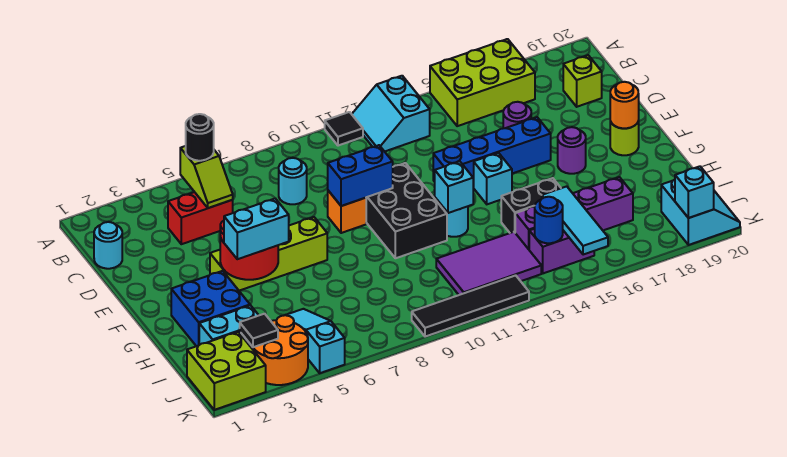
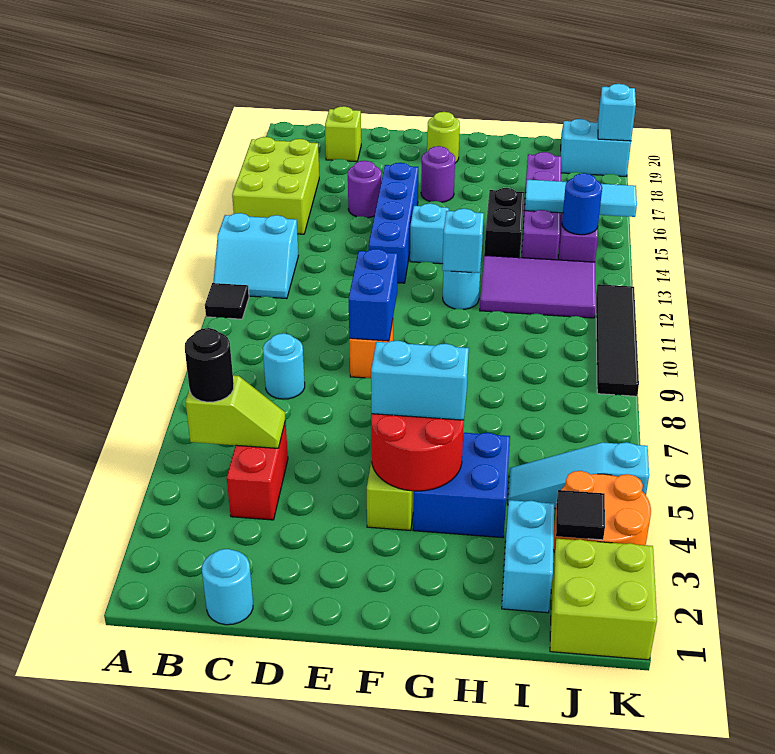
black 2x3 brick [366,163,447,258] -> none
orange 1x1 round brick [610,82,639,128] -> none
blue 2x2 brick [171,271,250,346] -> blue 2x2 brick moved to [413,433,510,538]
cyan 1x2 brick [224,199,289,259] -> cyan 1x2 brick turned to [371,341,469,420]
purple 2x3 tile [436,232,541,295] -> purple 2x3 tile turned to [480,255,596,318]

